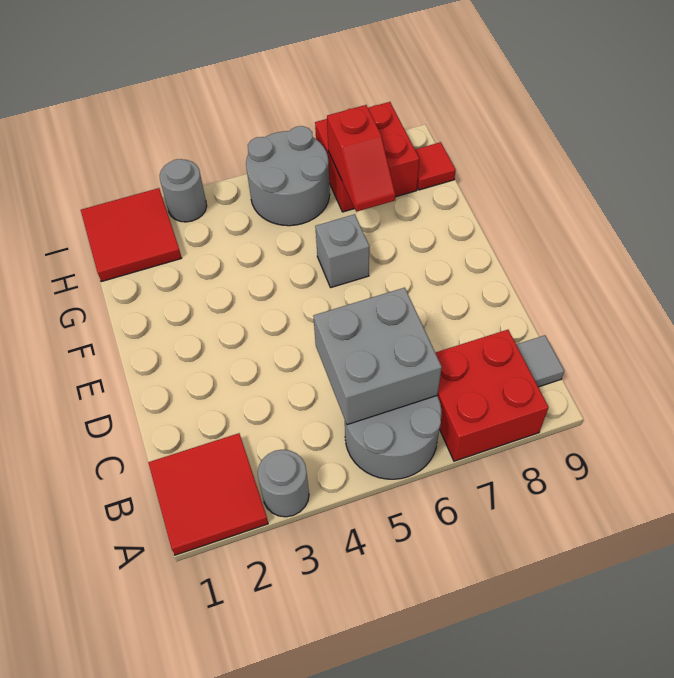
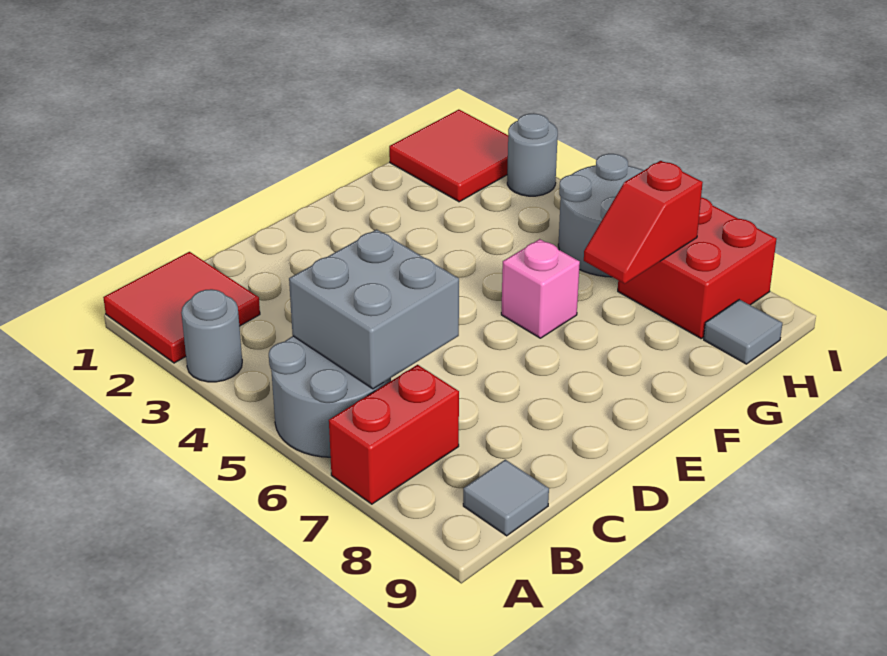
red 2x2 brick [435,330,549,461] -> red 1x2 brick [329,365,459,504]
grey 1x1 brick [315,214,369,288] -> pink 1x1 brick [501,239,580,338]
red 1x1 tile [415,142,456,190] -> grey 1x1 tile [704,299,782,364]

